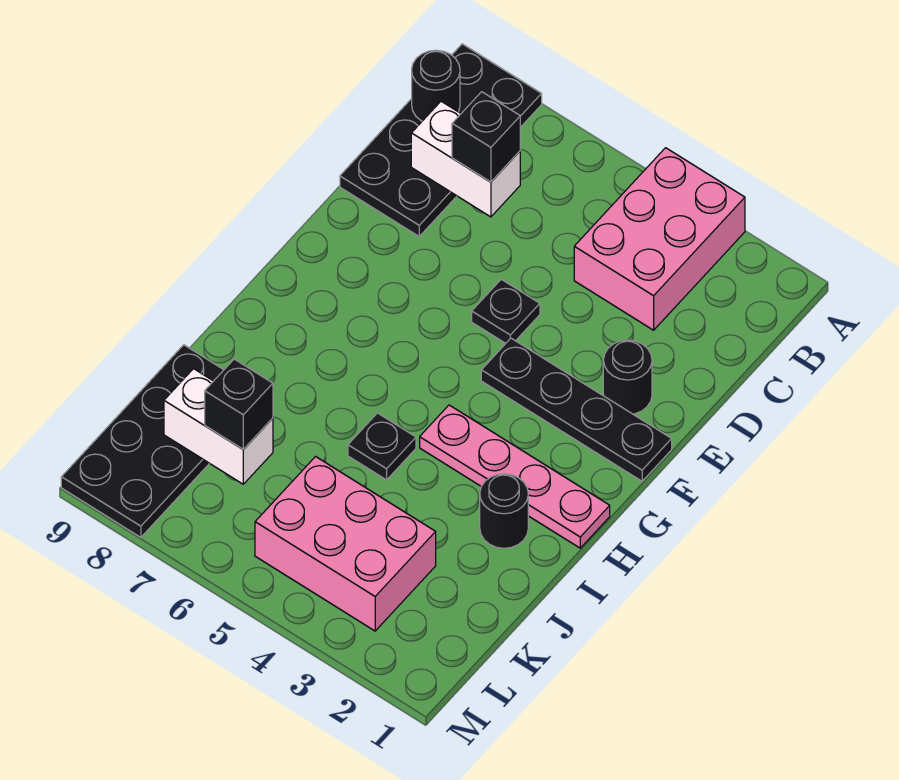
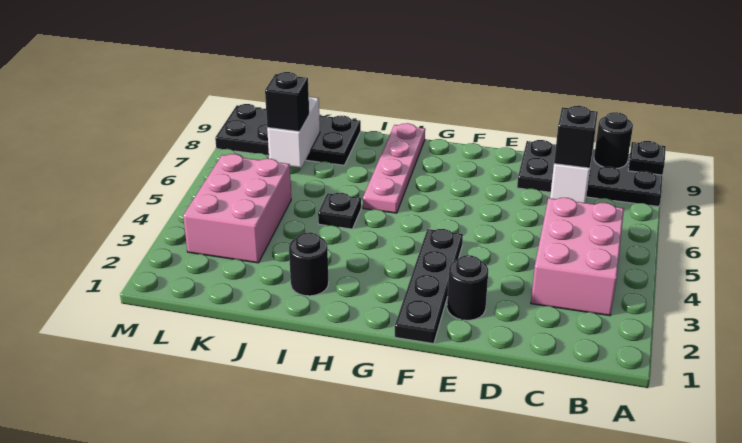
pink 2x3 brick [574,148,745,330] -> pink 2x3 brick turned to [531,198,624,316]
black 1x1 plate [472,279,540,343] -> black 1x1 plate moved to [628,141,666,175]
pink 1x4 plate [420,405,610,548] -> pink 1x4 plate moved to [363,123,425,213]

